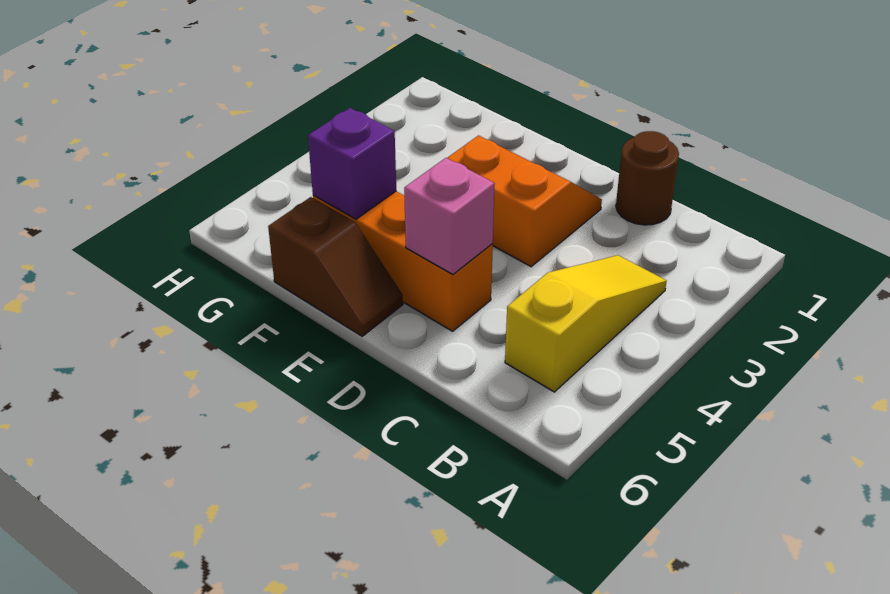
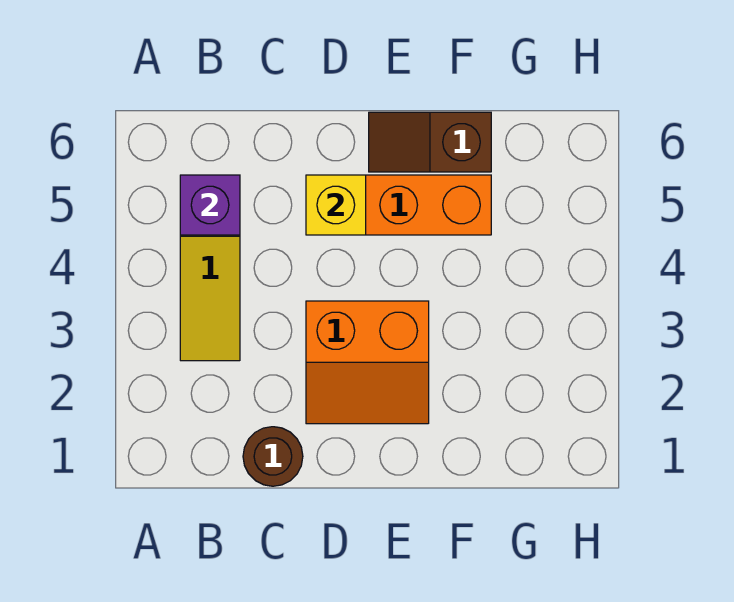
pink 1x1 brick [404,158,495,275] -> yellow 1x1 brick [306,175,366,235]
purple 1x1 brick [308,108,396,219] -> purple 1x1 brick moved to [180,175,240,235]

